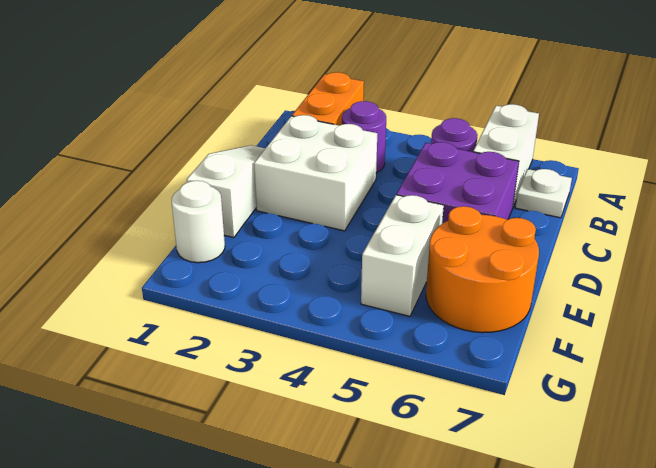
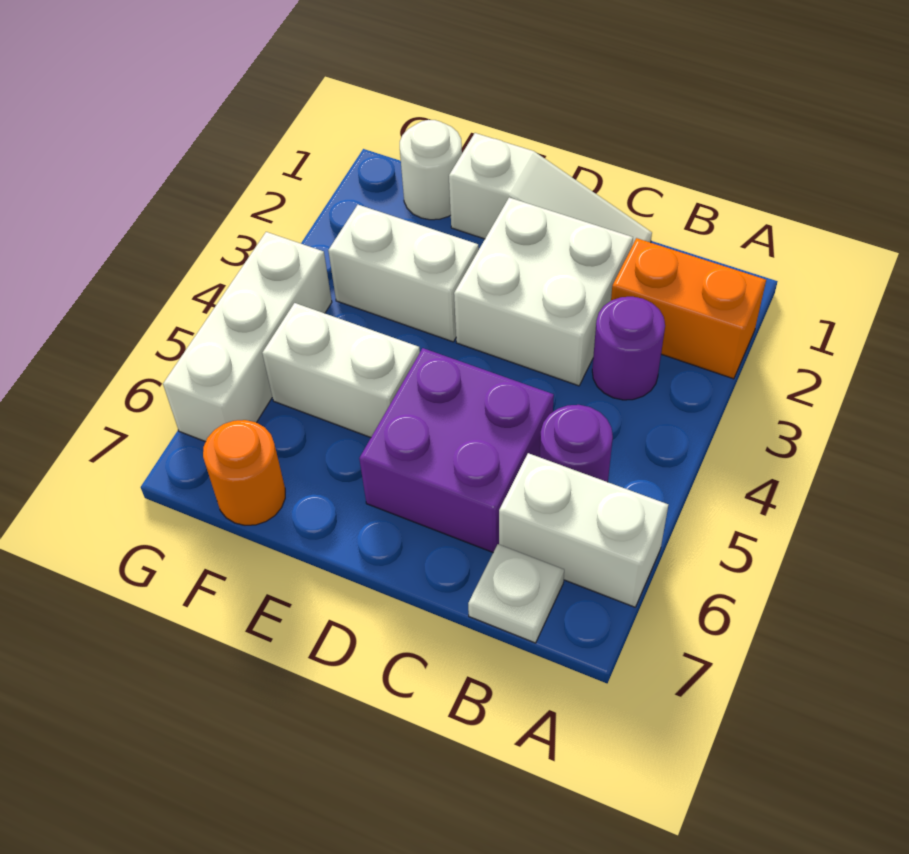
none -> white 1x2 brick [328,205,479,342]
orange 2x2 round brick [426,206,539,333] -> orange 1x1 round brick [203,420,285,525]
none -> white 1x3 brick [163,232,332,442]

